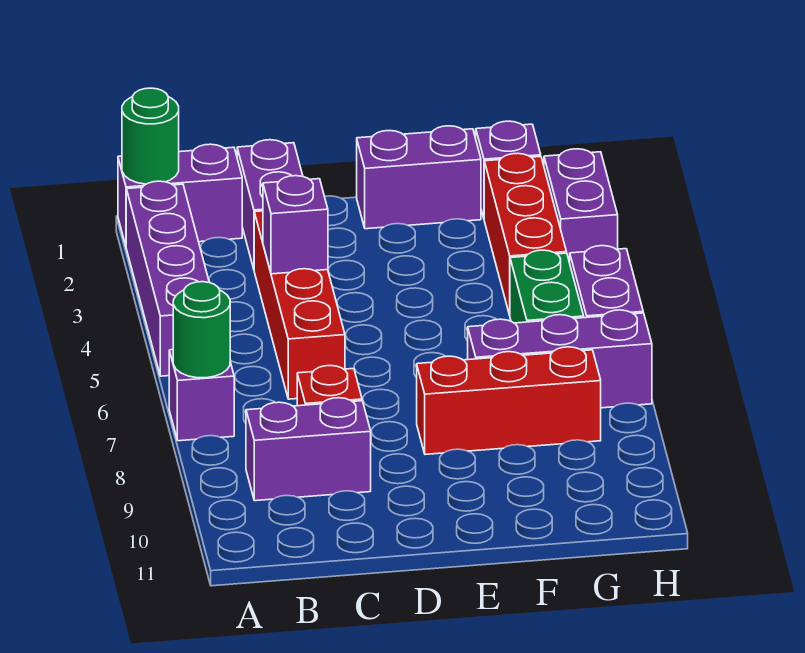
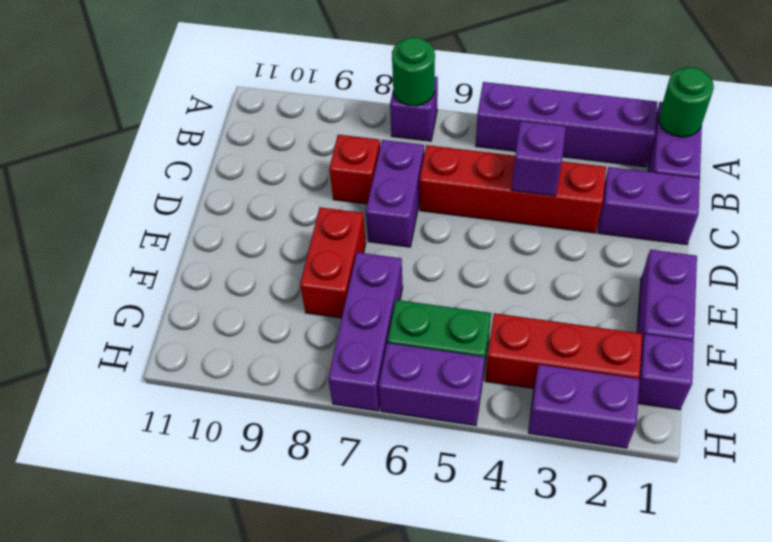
purple 1x2 brick [246,398,371,501] -> purple 1x2 brick moved to [366,140,424,247]
red 1x3 brick [417,347,601,454] -> red 1x2 brick [300,207,366,318]

